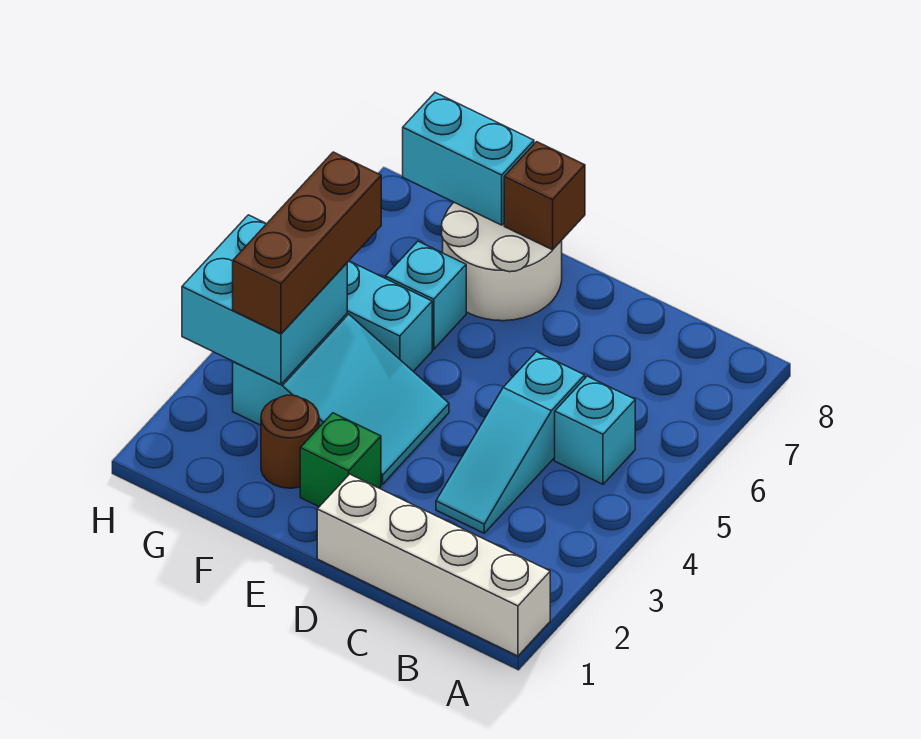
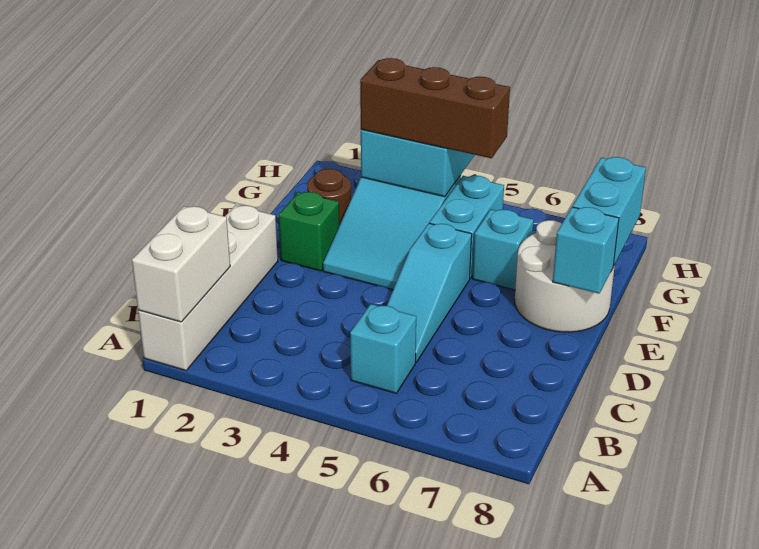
none -> white 1x2 brick [132,206,230,322]
cyan 1x3 slope [436,352,585,533] -> cyan 1x3 slope turned to [387,223,472,362]
brown 1x1 brick [504,142,585,250] -> cyan 1x1 brick [553,207,619,294]

